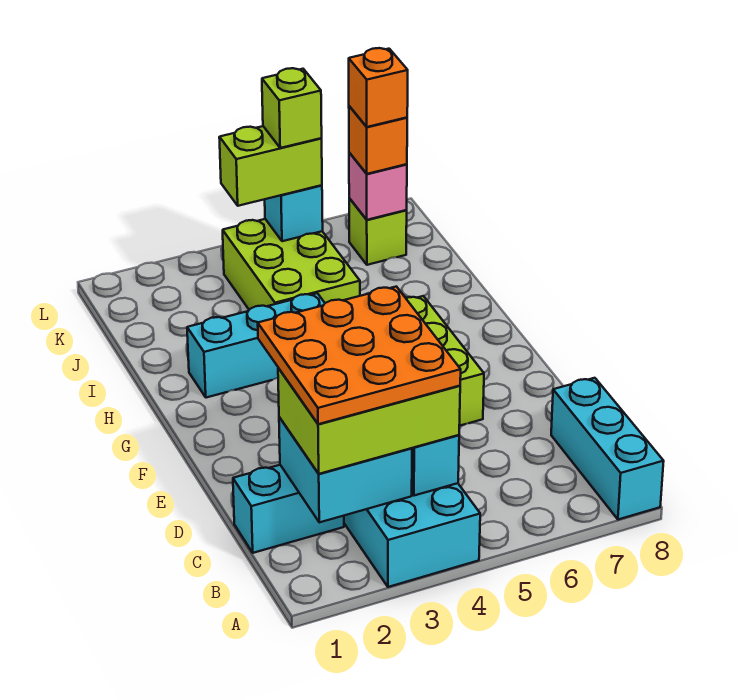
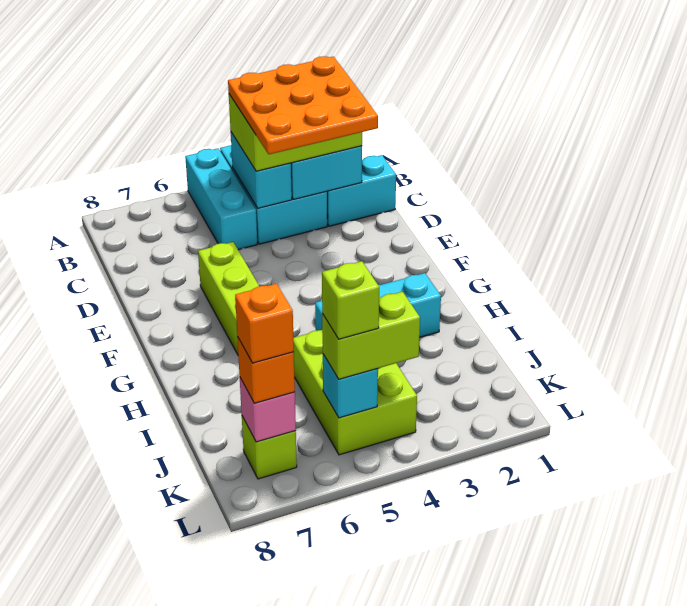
cyan 1x3 brick [551,378,664,520] -> cyan 1x3 brick moved to [185,148,257,250]

